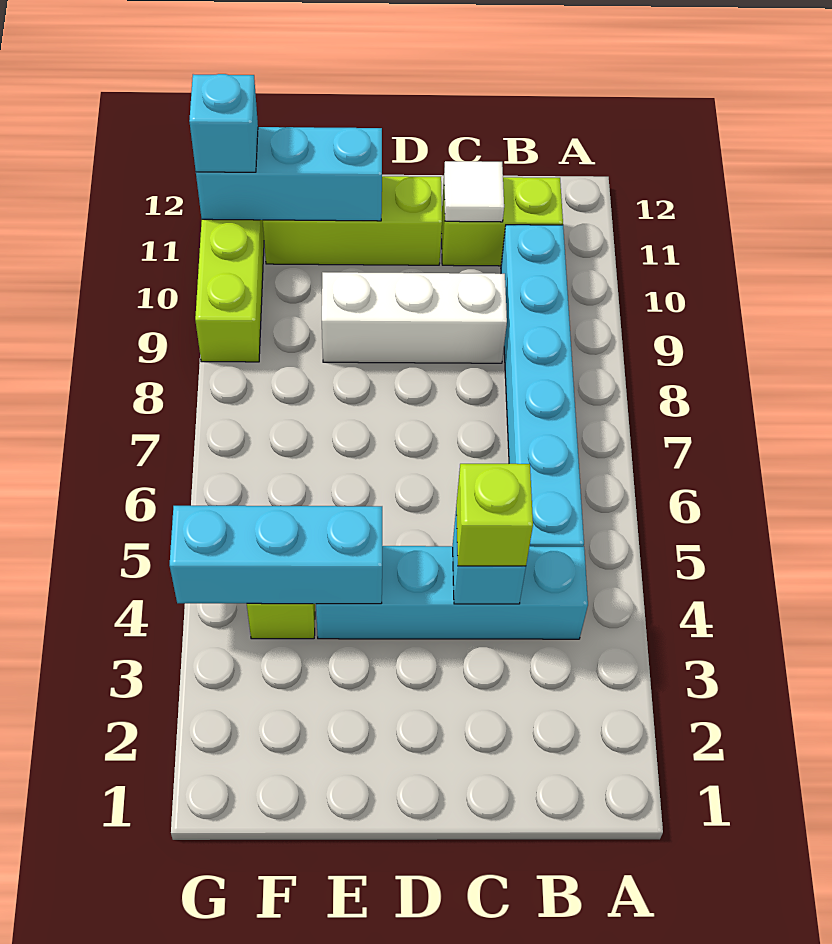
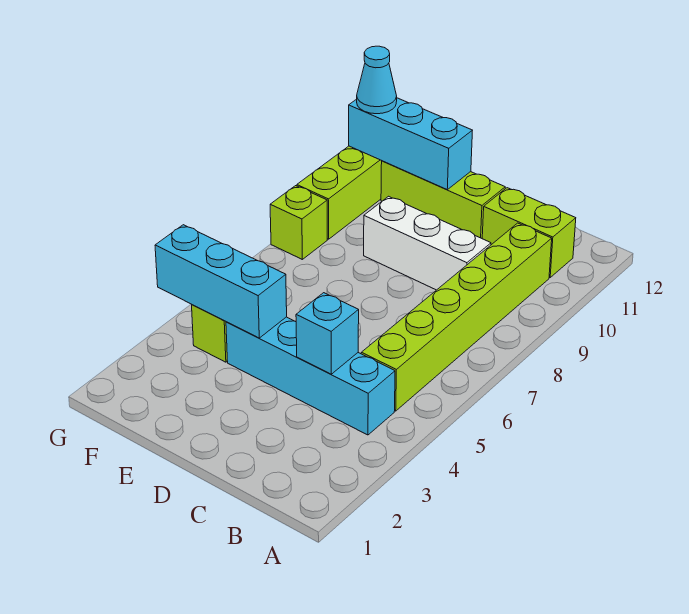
cyan 1x6 brick [501,225,584,547] -> lime 1x6 brick [361,223,552,411]
lime 1x1 brick [456,464,533,566] -> lime 1x1 brick moved to [270,186,327,259]
white 1x1 tile [444,161,504,222] -> none
cyan 1x1 brick [189,74,258,172] -> cyan 1x1 cone [357,46,397,114]

